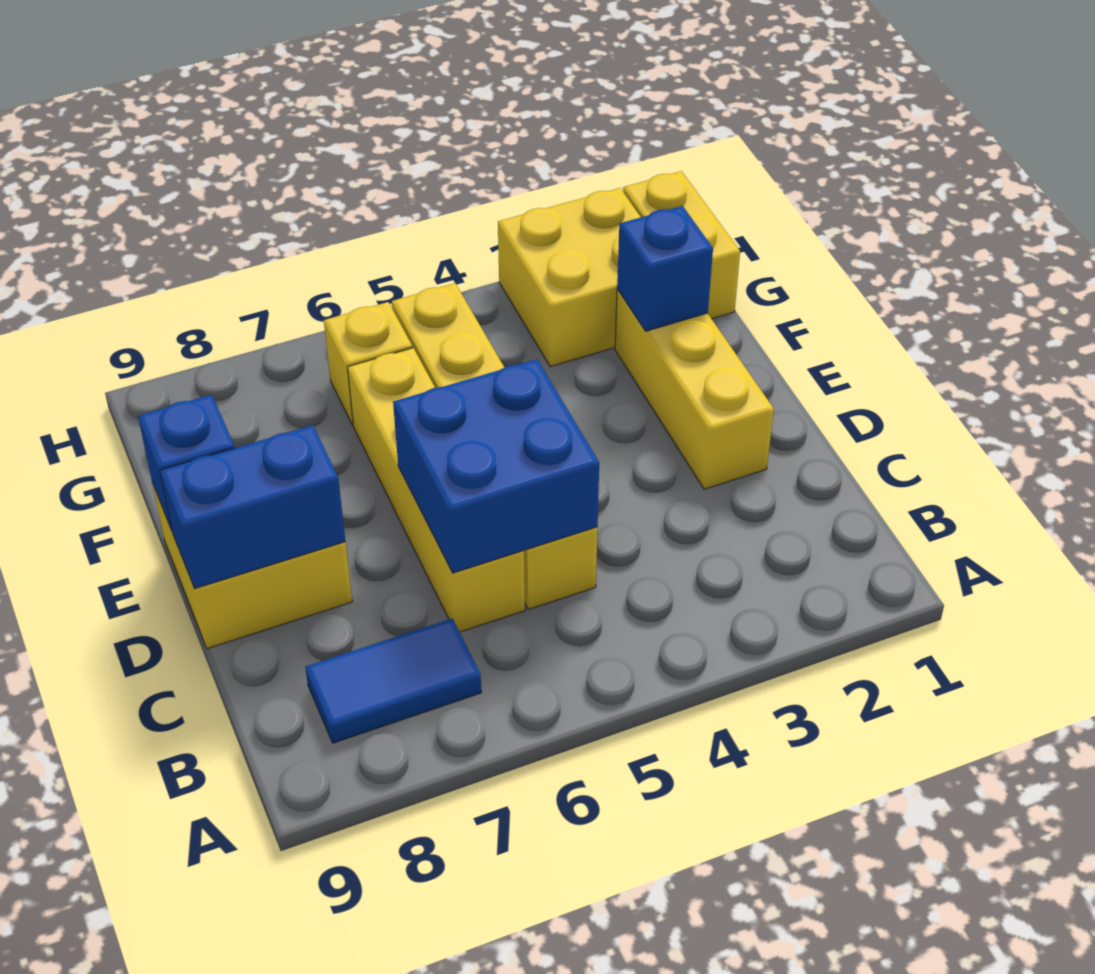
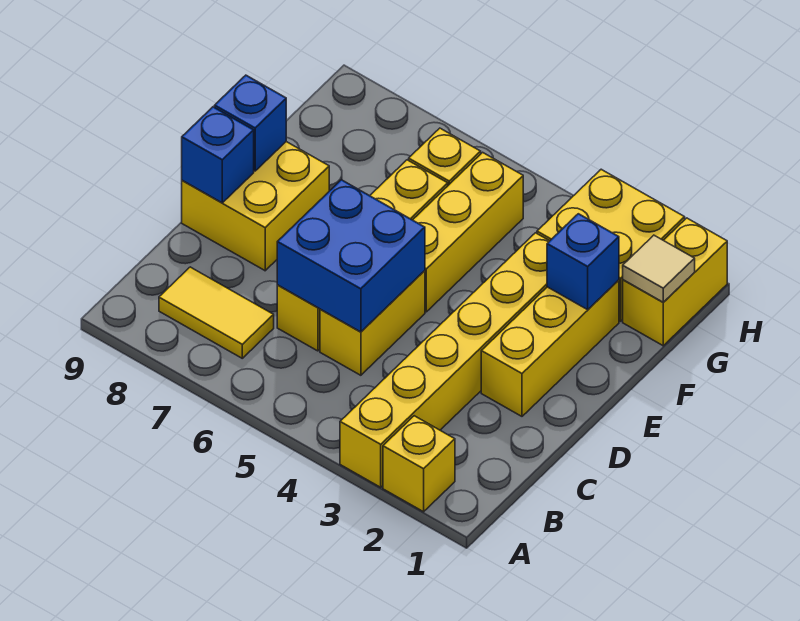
none -> yellow 1x1 brick [383,416,455,512]
none -> yellow 1x6 brick [340,233,549,487]
blue 1x2 tile [305,619,481,743] -> yellow 1x2 tile [159,267,274,358]
blue 1x2 brick [160,425,345,589] -> blue 1x1 brick [182,107,254,203]
none -> tan 1x1 tile [623,235,695,302]

